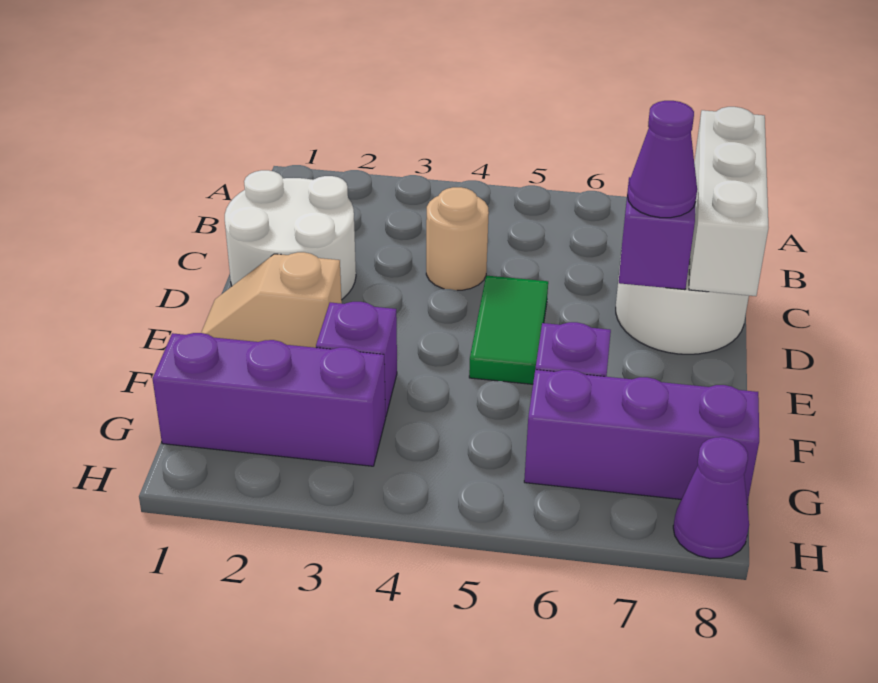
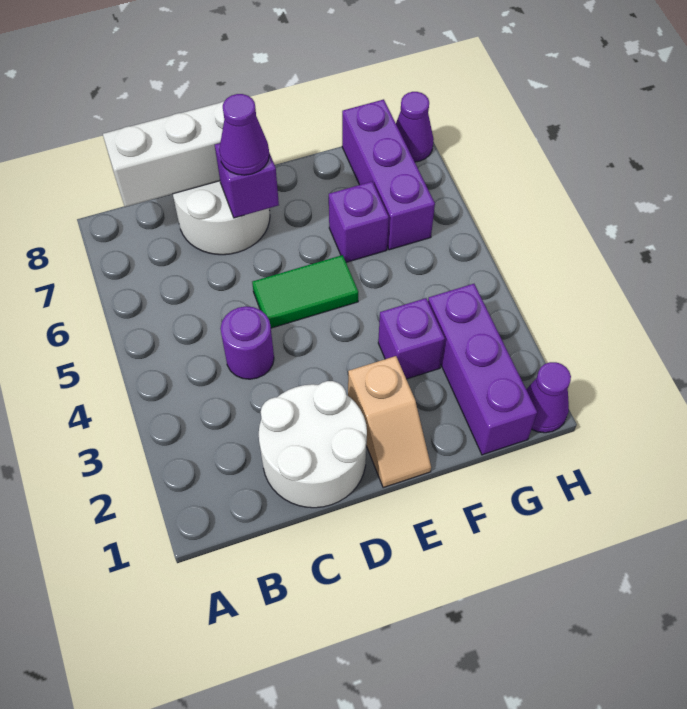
tan 1x1 round brick [426,187,489,290] -> purple 1x1 round brick [220,306,274,379]
none -> purple 1x1 cone [526,362,571,433]

